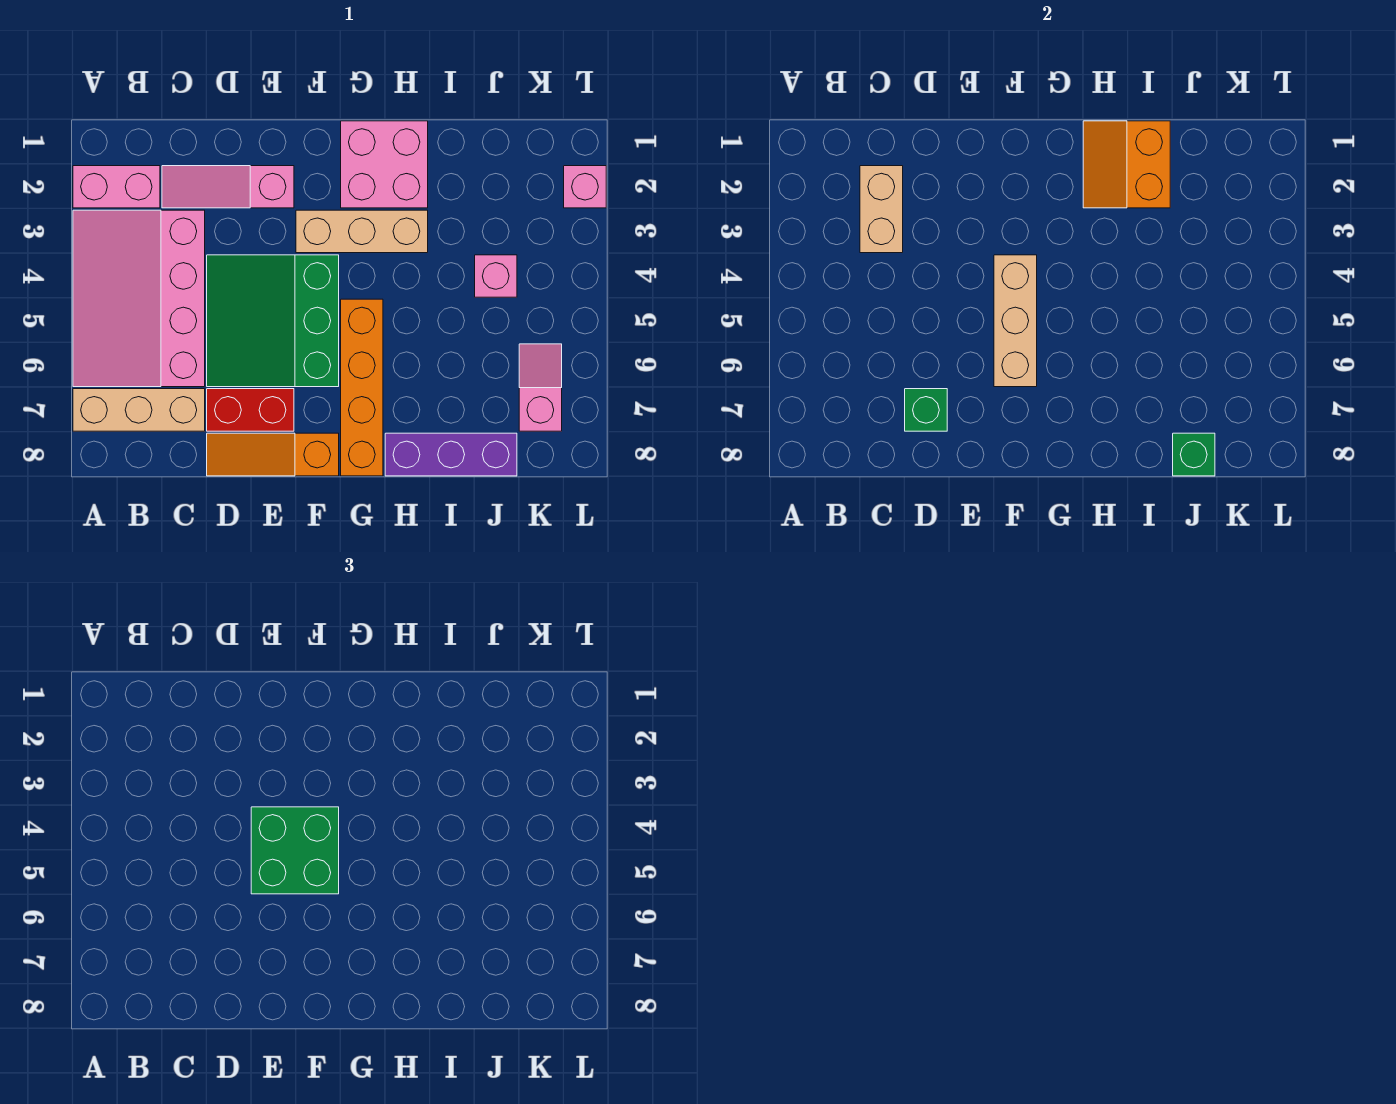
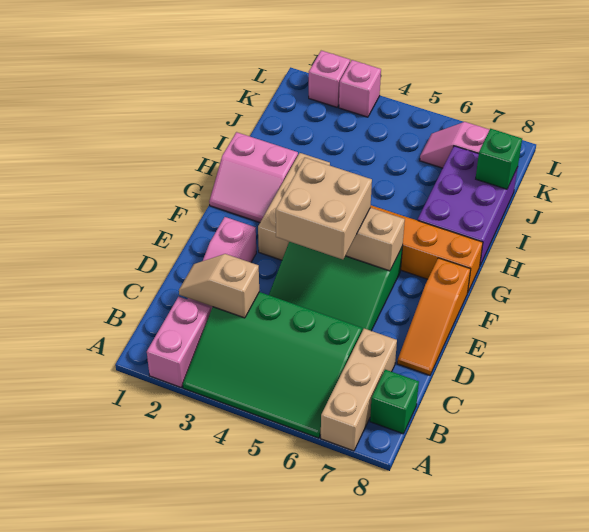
pink 3x4 slope [73,210,205,387] -> green 3x4 slope [183,292,362,438]
tan 1x2 brick [860,166,903,253] -> tan 1x2 slope [179,254,259,318]
red 1x2 brick [207,389,294,431] -> none
green 1x1 brick [905,389,947,431] -> green 1x1 brick moved to [370,370,419,434]
green 2x2 brick [251,807,339,894] -> tan 2x2 brick [276,158,372,259]
pink 2x2 brick [341,121,428,208] -> pink 2x2 slope [209,132,298,223]
orange 2x2 slope [1083,121,1170,208] -> none
purple 1x3 brick [385,433,517,476] -> purple 2x3 brick [418,146,518,265]
pink 1x1 brick [475,255,517,297] -> pink 1x1 brick moved to [339,60,381,117]

